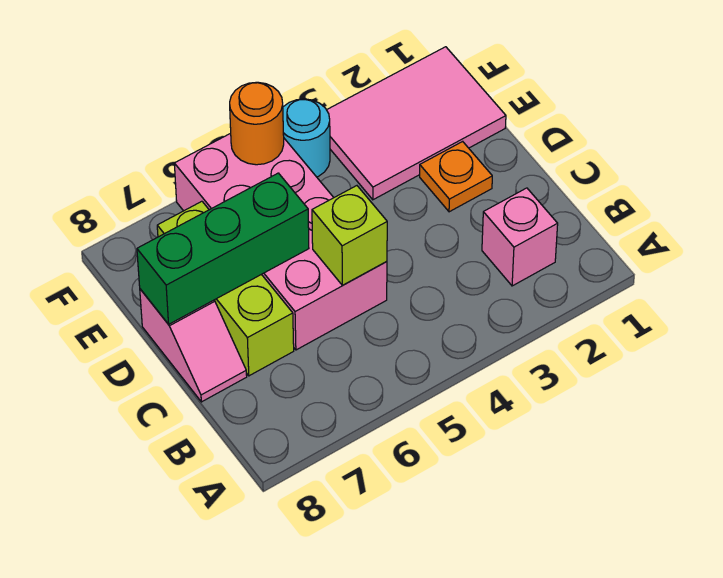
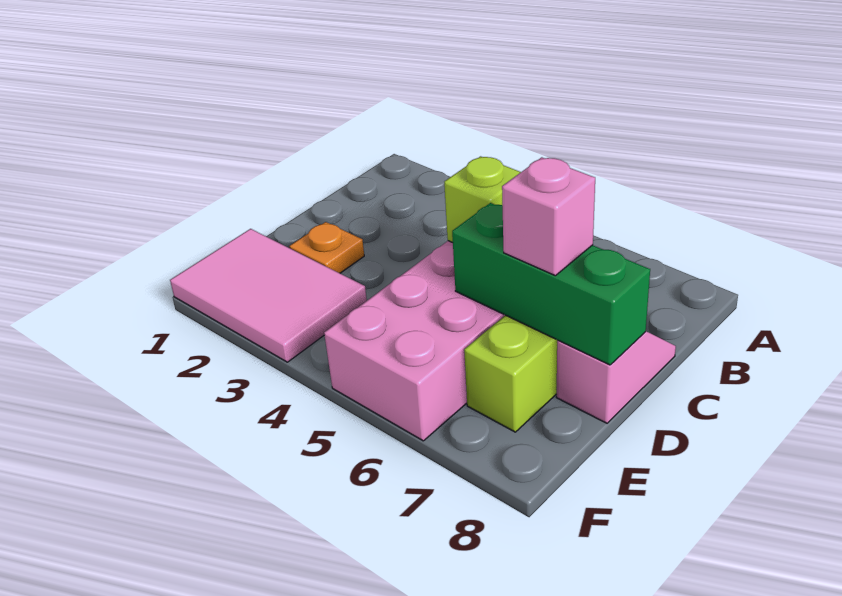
pink 1x1 brick [482,188,558,286] -> pink 1x1 brick moved to [502,157,595,276]
cyan 1x1 round brick [283,99,330,177] -> none
orange 1x1 round brick [230,82,284,165] -> none

